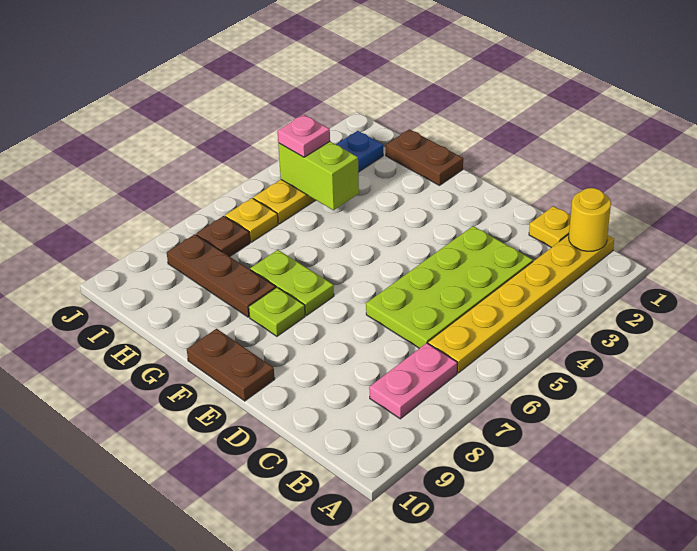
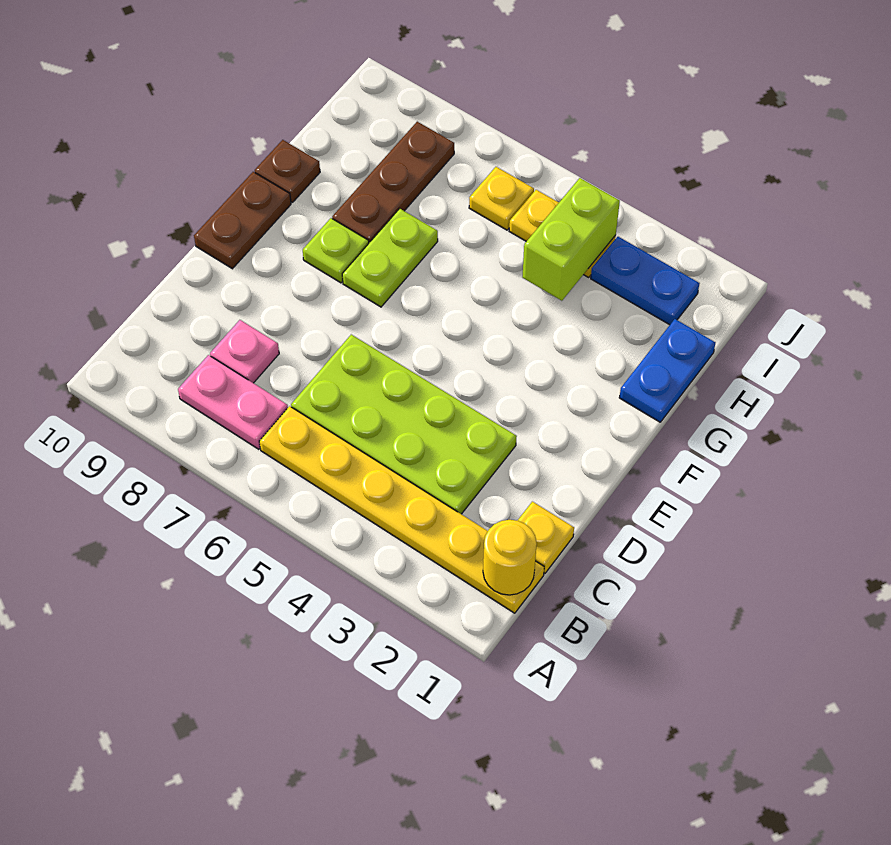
brown 1x2 plate [386,129,463,186] -> blue 1x2 plate [619,319,716,422]
pink 1x1 plate [278,115,330,157] -> pink 1x1 plate moved to [210,320,279,383]
brown 1x1 plate [196,216,250,257] -> brown 1x1 plate moved to [255,140,320,202]

